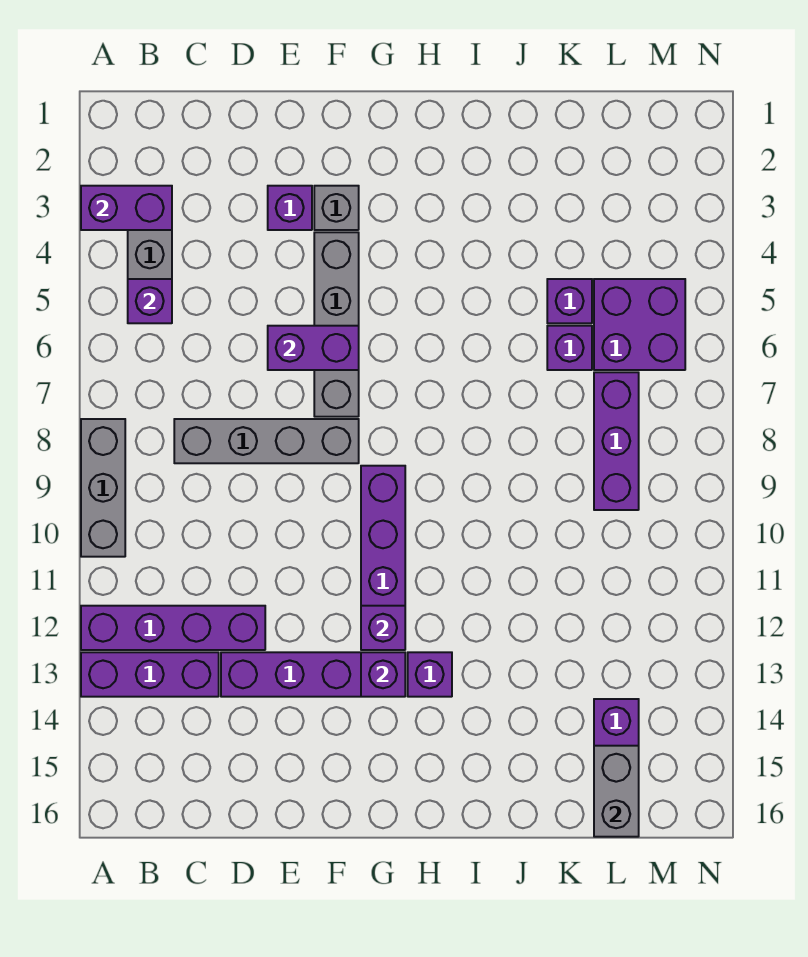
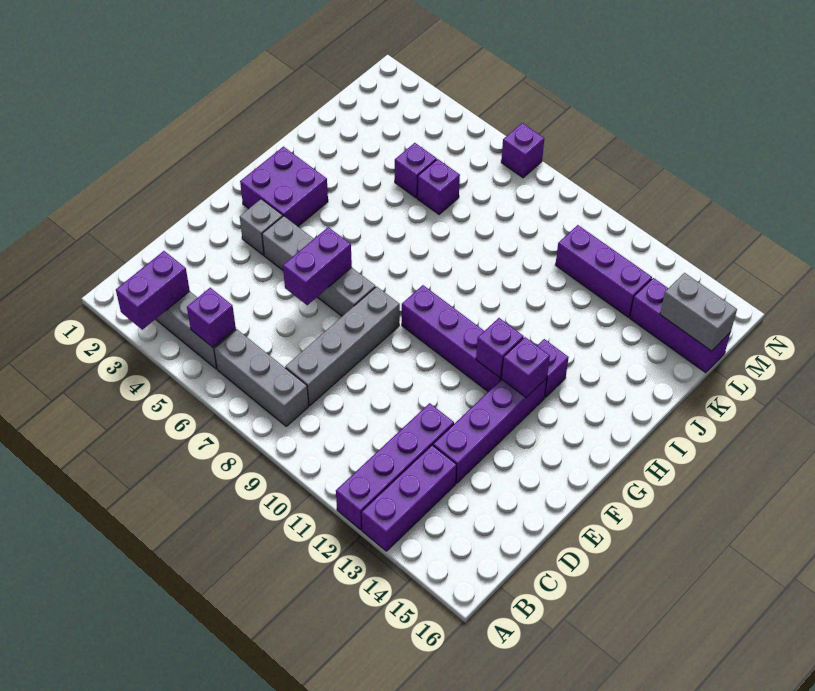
grey 1x3 brick [81,419,125,557] -> grey 1x3 brick moved to [214,329,309,426]
purple 1x1 brick [268,186,312,230] -> purple 1x1 brick moved to [501,123,544,178]
purple 2x2 brick [594,279,685,370] -> purple 2x2 brick moved to [240,147,328,226]
purple 1x3 brick [594,372,639,510] -> purple 1x3 brick moved to [555,225,652,317]

